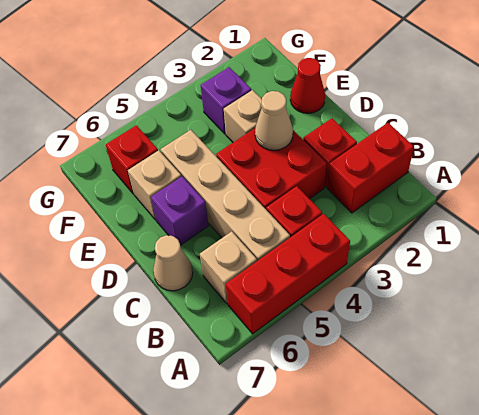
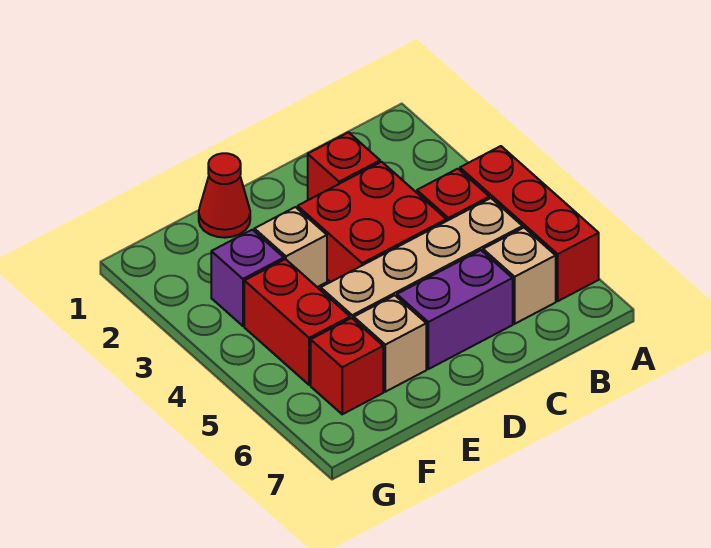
red 1x2 brick [327,123,414,213] -> red 1x2 brick moved to [244,259,350,385]
tan 1x1 cone [153,235,193,291] -> none
tan 1x1 cone [255,91,293,150] -> none
purple 1x1 brick [151,176,209,245] -> purple 1x2 brick [397,250,513,369]

